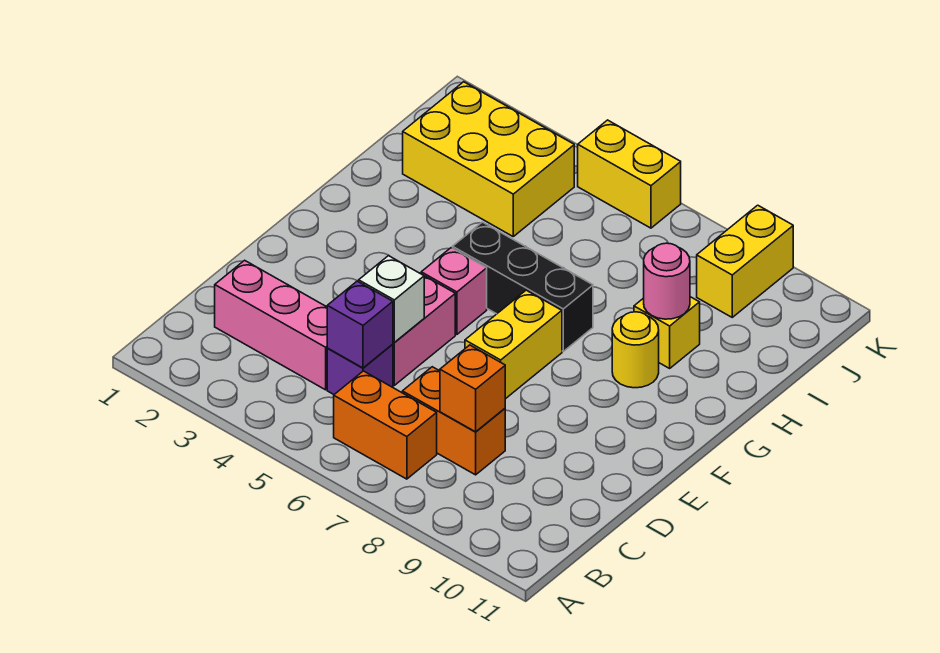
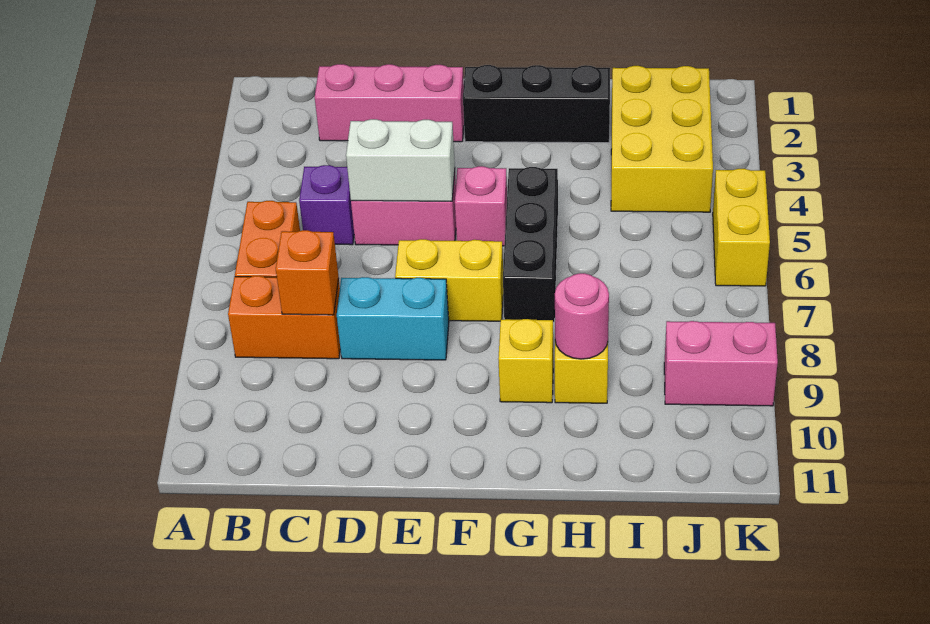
pink 1x3 brick [215,260,328,390] -> pink 1x3 brick turned to [315,64,464,142]
purple 1x1 brick [327,281,393,368] -> none
orange 1x2 brick [402,367,505,475] -> orange 1x2 brick turned to [228,276,340,359]
white 1x1 brick [359,256,424,343] -> white 1x2 brick [346,119,455,201]
none -> cyan 1x2 brick [337,277,449,360]
none -> black 1x3 brick [463,65,610,143]
yellow 1x1 round brick [612,312,659,388] -> yellow 1x1 brick [498,319,553,403]
yellow 1x2 brick [697,205,793,317] -> pink 1x2 brick [664,321,778,406]

